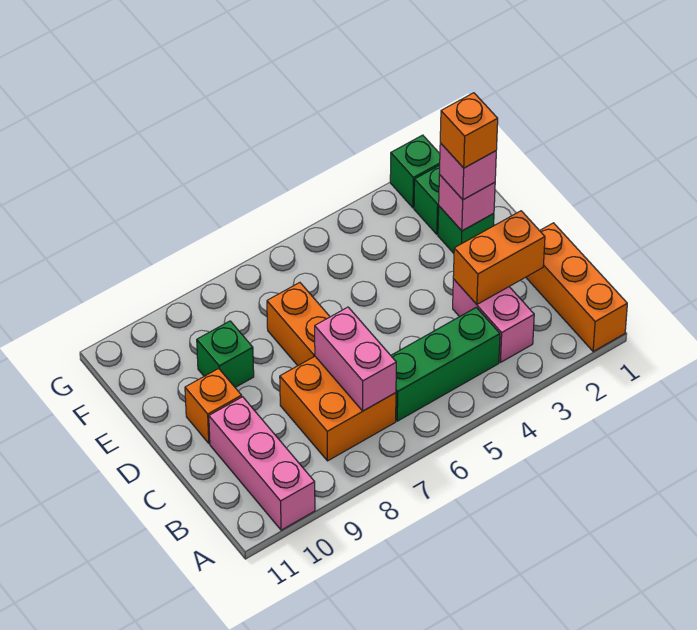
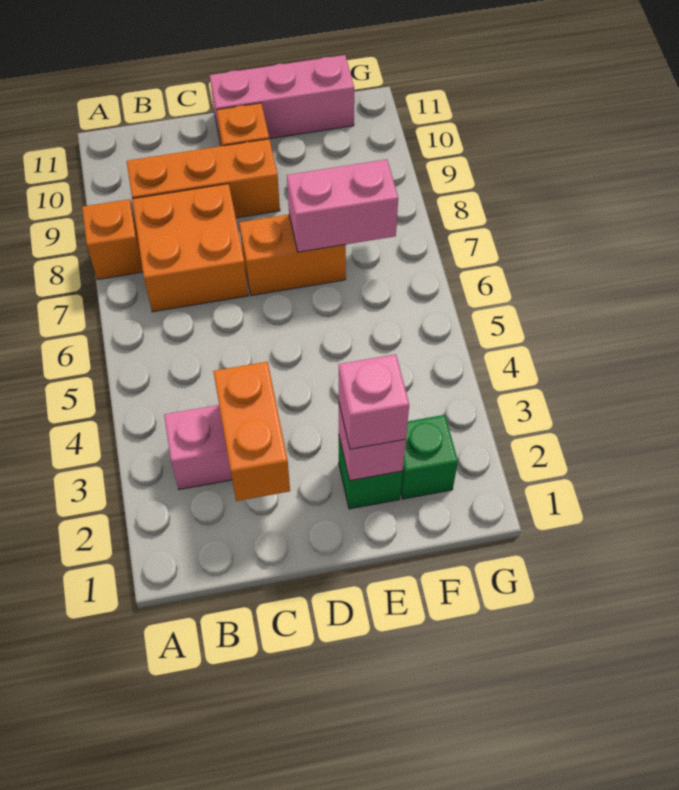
orange 1x3 brick [526,223,627,351] -> orange 1x3 brick moved to [127,139,280,218]
pink 1x3 brick [209,397,315,530] -> pink 1x3 brick moved to [210,55,354,139]
green 1x3 brick [391,307,500,421] -> none
pink 1x2 brick [315,307,396,411] -> pink 1x2 brick moved to [287,159,398,252]
orange 1x1 brick [440,93,498,168] -> orange 1x1 brick moved to [82,199,143,280]
green 1x1 brick [197,321,254,387] -> none
green 1x1 brick [390,135,440,208] -> none

